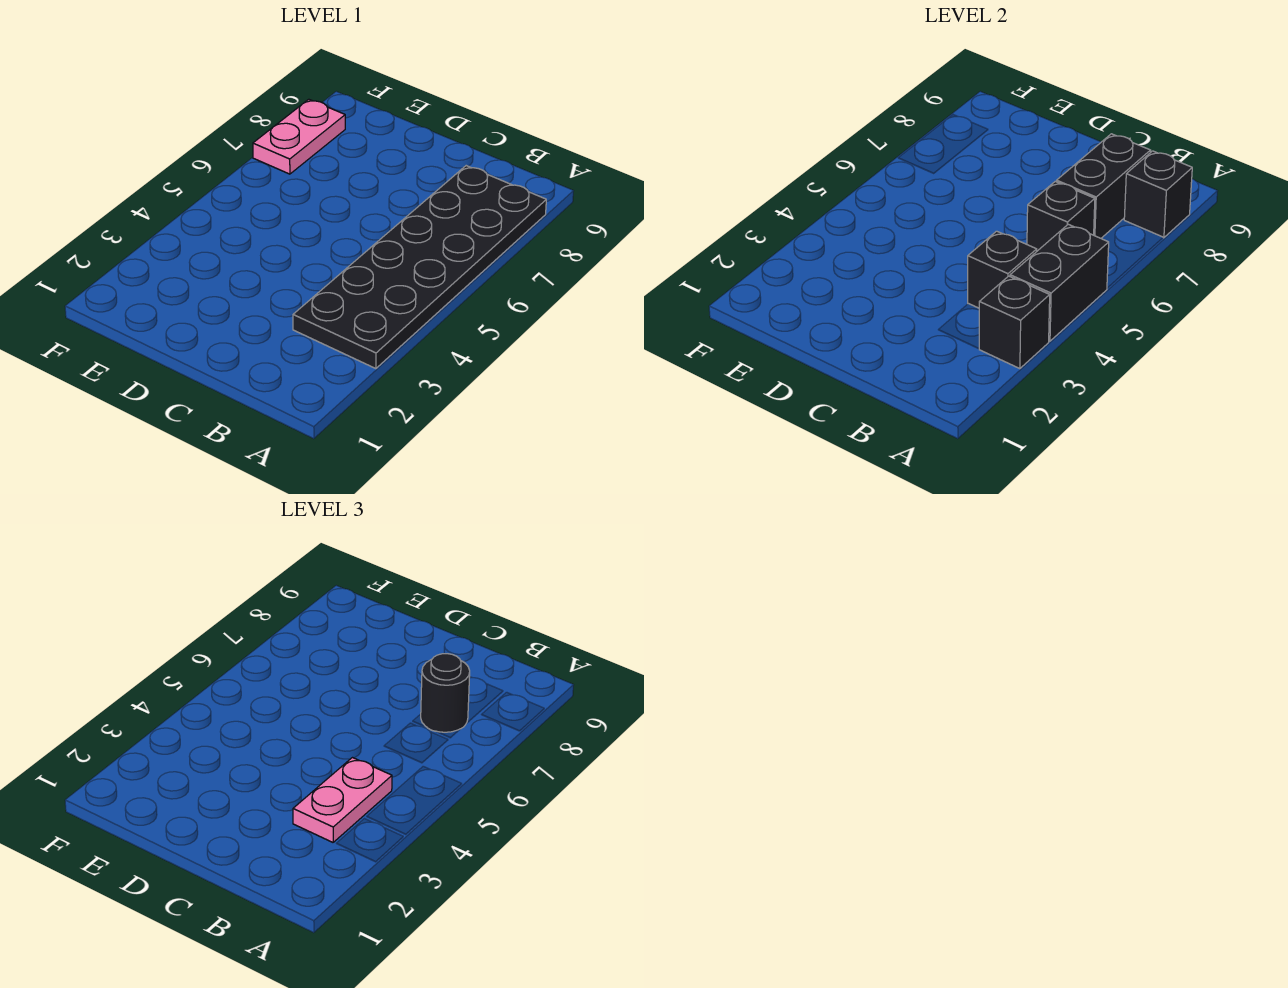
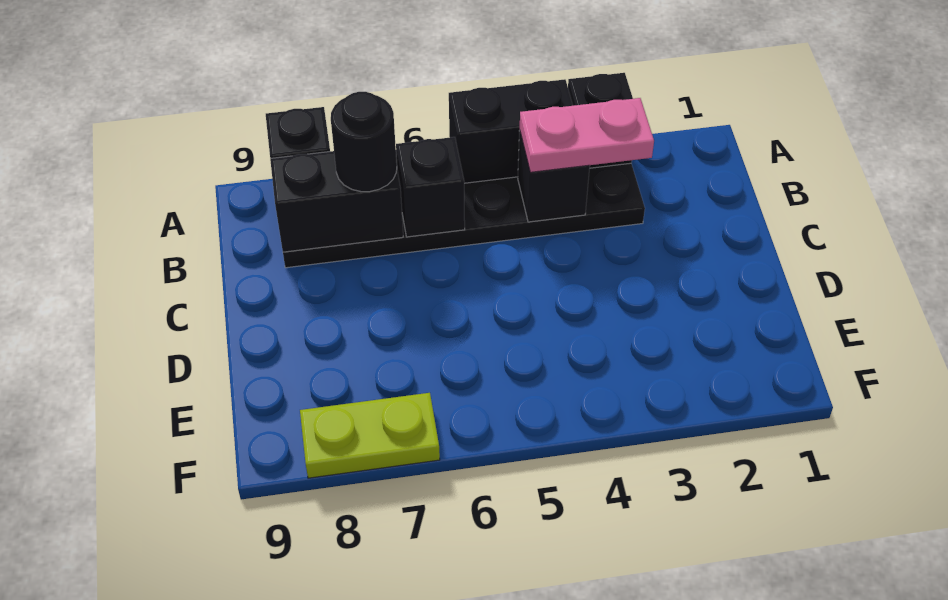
pink 1x2 plate [253,99,345,174] -> lime 1x2 plate [300,393,440,478]

